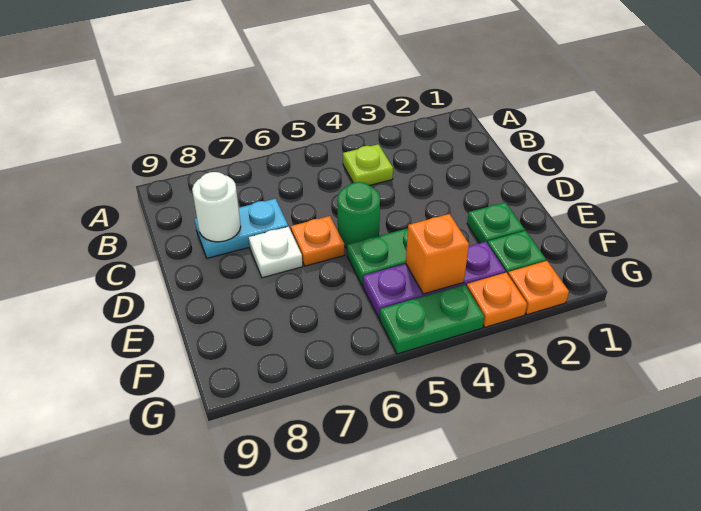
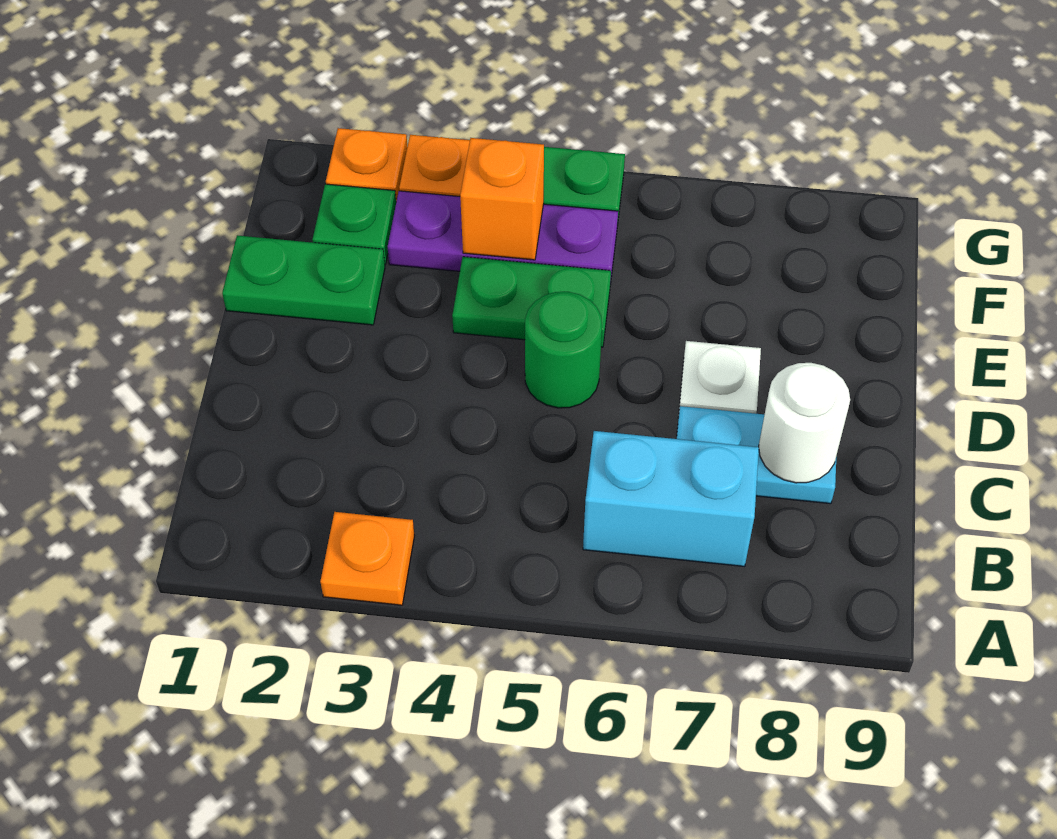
lime 1x1 plate [343,144,393,186] -> none
none -> cyan 1x2 brick [583,431,759,567]
orange 1x1 plate [291,216,344,266] -> orange 1x1 plate moved to [320,512,414,605]
green 1x1 plate [467,202,525,244] -> green 1x2 plate [222,235,385,325]

